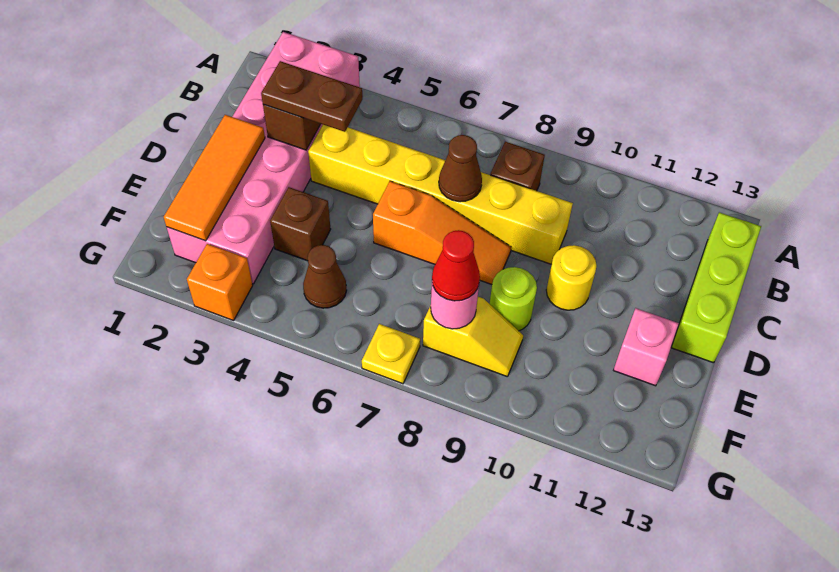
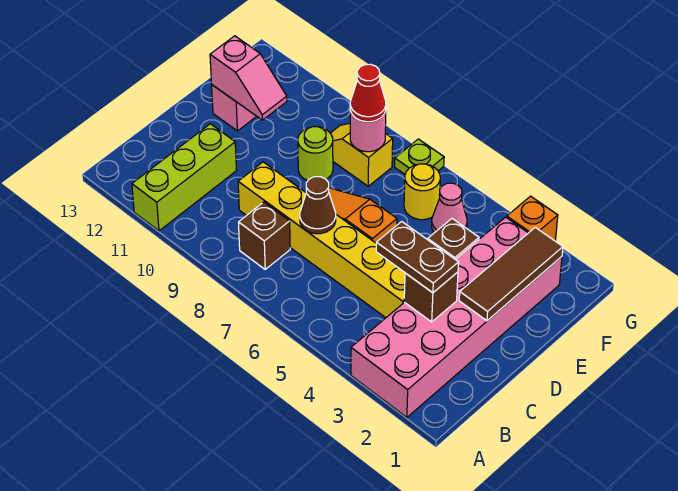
lime 1x3 brick [671,212,761,363] -> lime 1x3 brick moved to [132,124,236,231]
orange 1x3 tile [164,115,265,241] -> brown 1x3 tile [459,227,563,321]
yellow 1x1 round brick [546,245,597,310] -> yellow 1x1 round brick moved to [404,164,440,220]
none -> pink 1x2 slope [210,36,287,120]
brown 1x1 cone [303,245,347,308] -> pink 1x1 cone [432,183,467,233]
yellow 1x1 plate [362,324,420,384] -> lime 1x1 plate [395,139,444,174]

